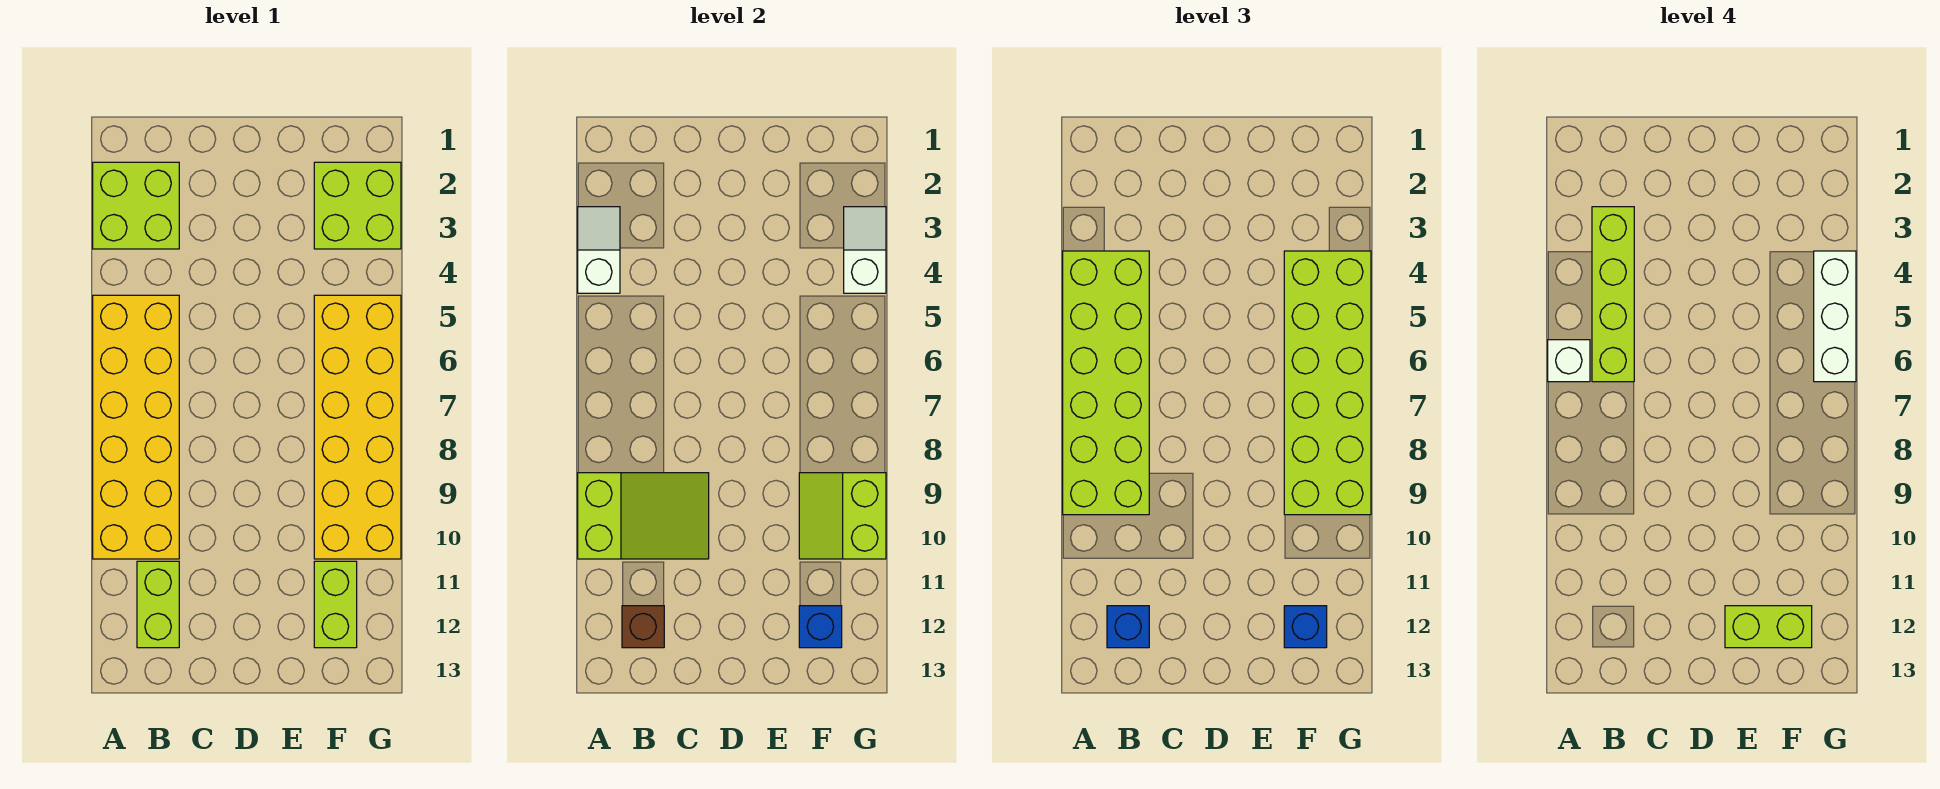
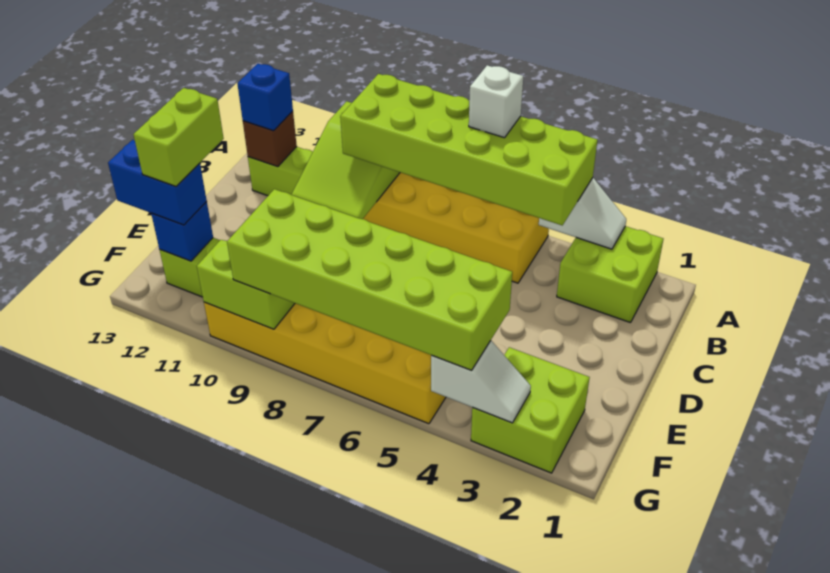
lime 1x4 brick [1592,207,1634,382] -> none
blue 1x1 brick [1284,606,1327,648] -> blue 1x2 brick [108,140,207,225]
white 1x3 brick [1814,251,1856,382] -> none

